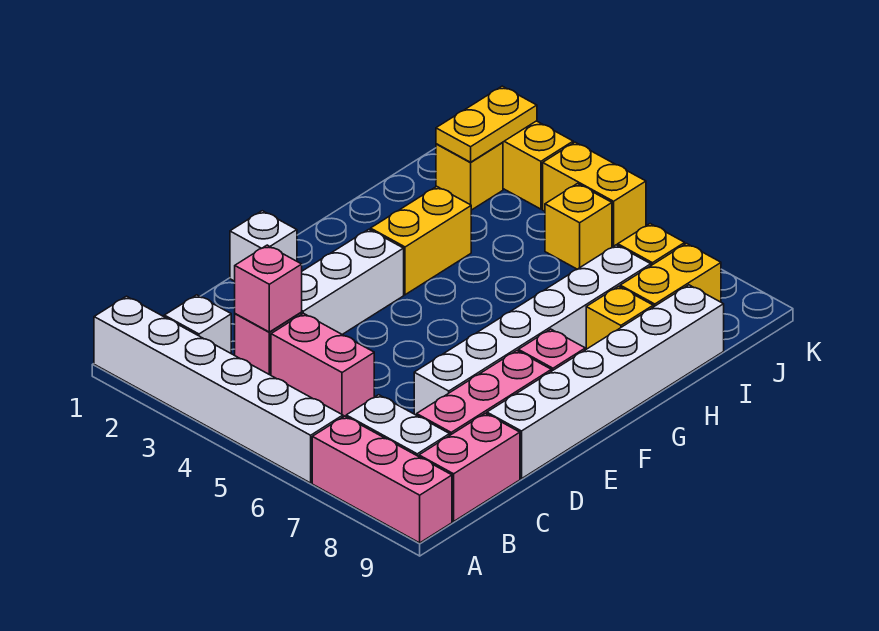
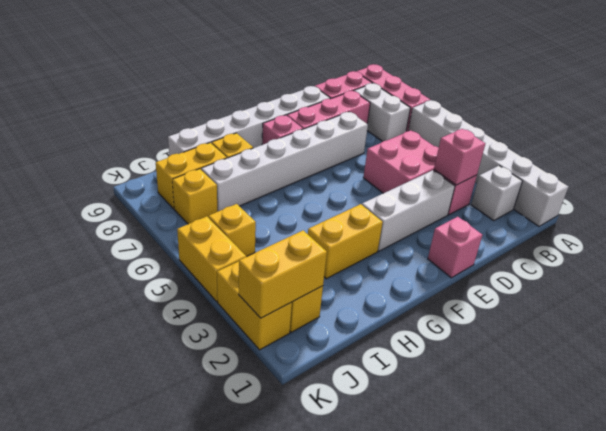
pink 1x2 brick [271,313,374,417] -> pink 2x2 brick [363,131,439,193]
white 1x1 brick [230,211,297,281] -> pink 1x1 brick [428,217,482,278]
yellow 1x2 plate [436,86,537,162] -> yellow 1x2 brick [239,230,327,318]

